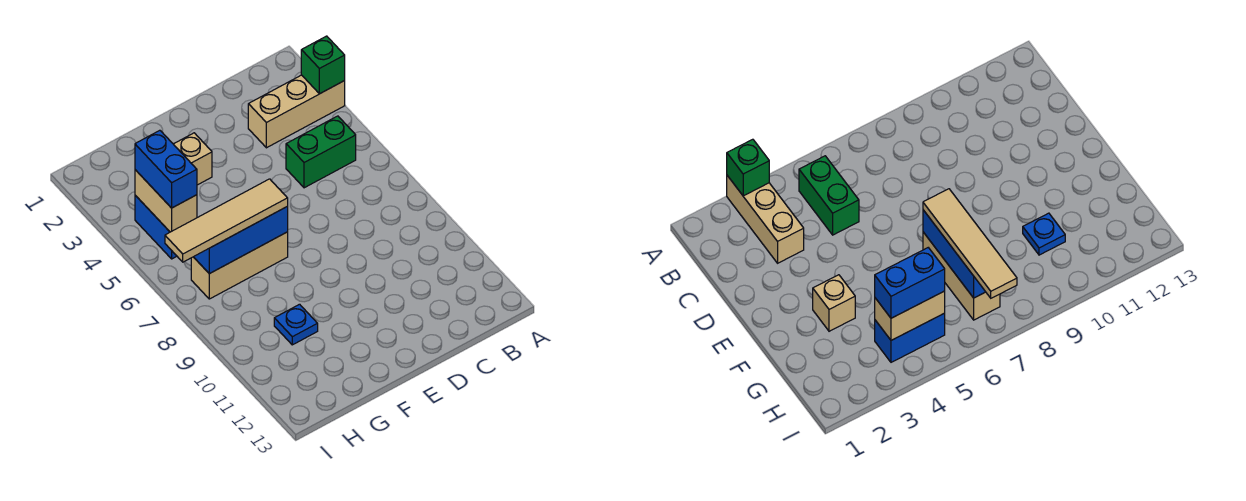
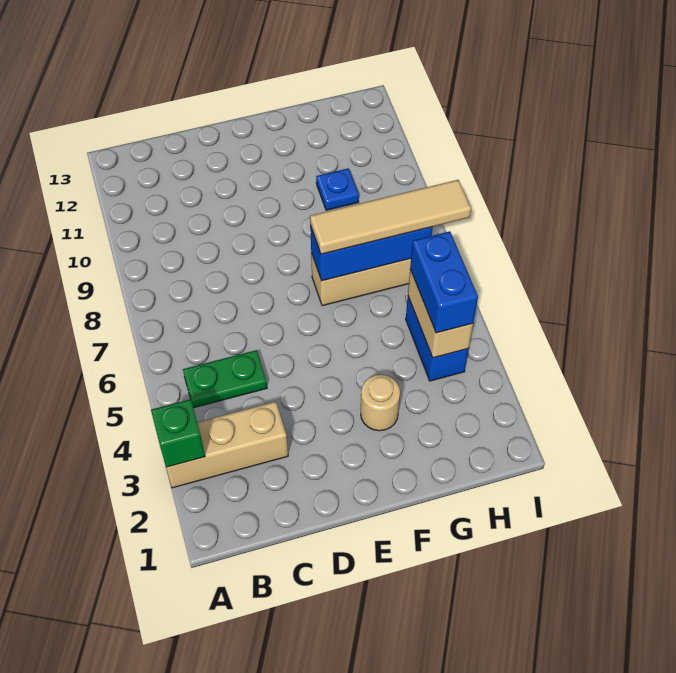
green 1x2 brick [286,116,356,188] -> green 1x2 plate [183,350,267,408]
tan 1x1 brick [174,133,212,185] -> tan 1x1 round brick [361,375,400,431]

